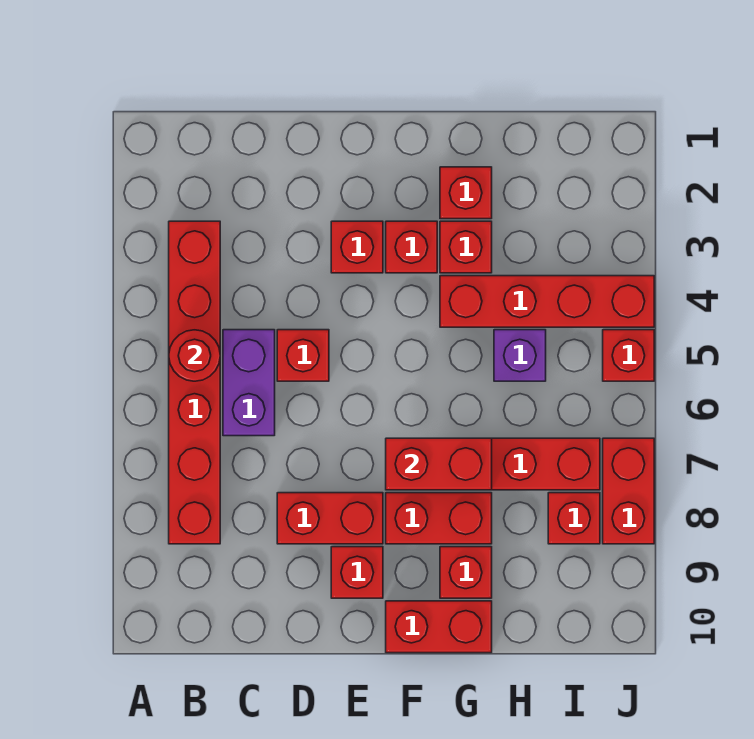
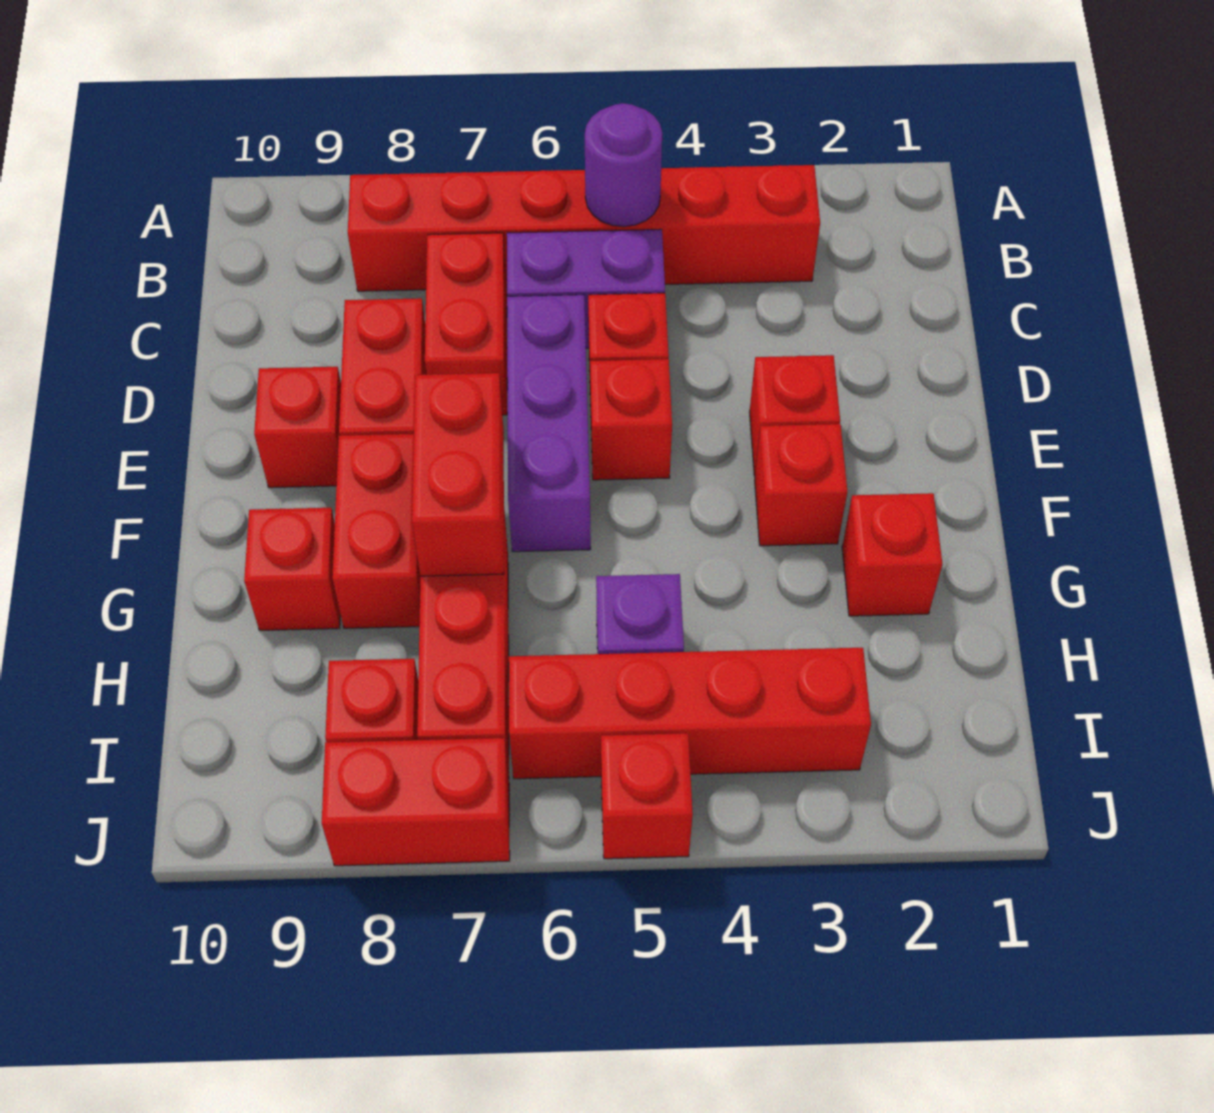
red 1x1 round brick [169,330,220,381] -> purple 1x1 round brick [585,103,662,227]
none -> purple 1x3 brick [507,295,591,552]
red 1x2 brick [386,601,492,653] -> red 1x2 brick moved to [425,233,507,415]
red 1x1 brick [440,221,492,273] -> red 1x1 brick moved to [590,359,672,480]
red 1x4 brick [440,276,654,327] -> red 1x4 brick turned to [509,648,871,779]

